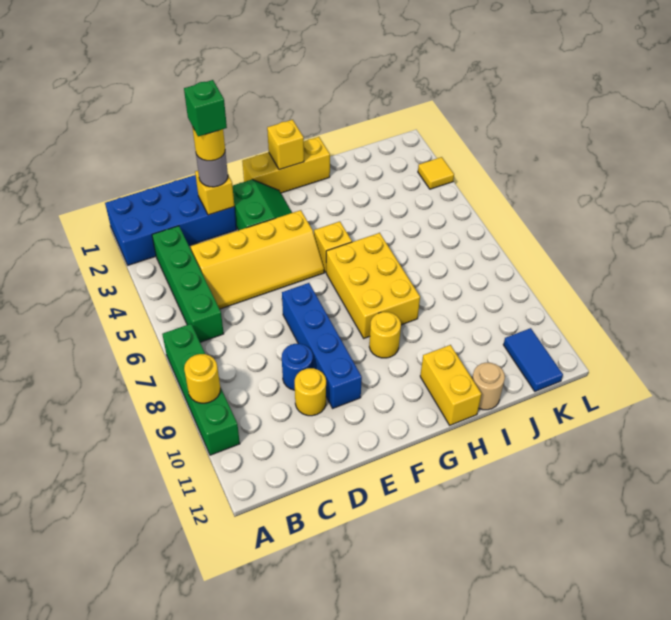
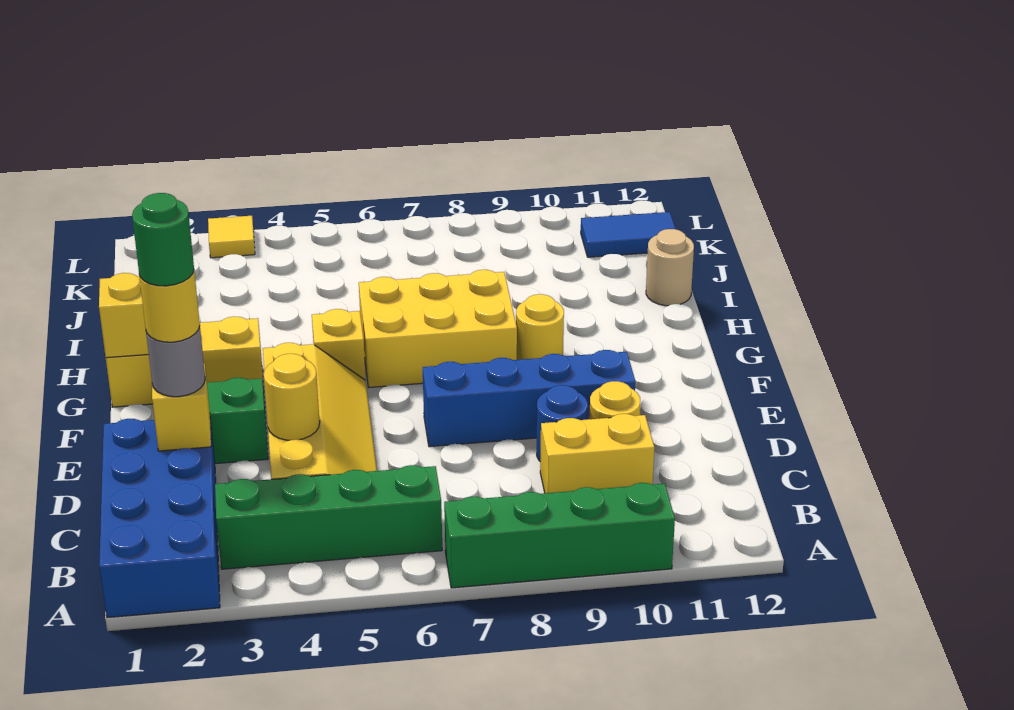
yellow 1x1 round brick [184,354,220,403] -> yellow 1x1 round brick moved to [264,354,320,440]
green 1x1 brick [184,80,227,137] -> green 1x1 round brick [132,193,194,286]
yellow 1x3 brick [242,137,330,193] -> yellow 1x3 brick turned to [106,316,264,407]
yellow 1x2 brick [420,345,481,425] -> yellow 1x2 brick moved to [540,414,654,493]

